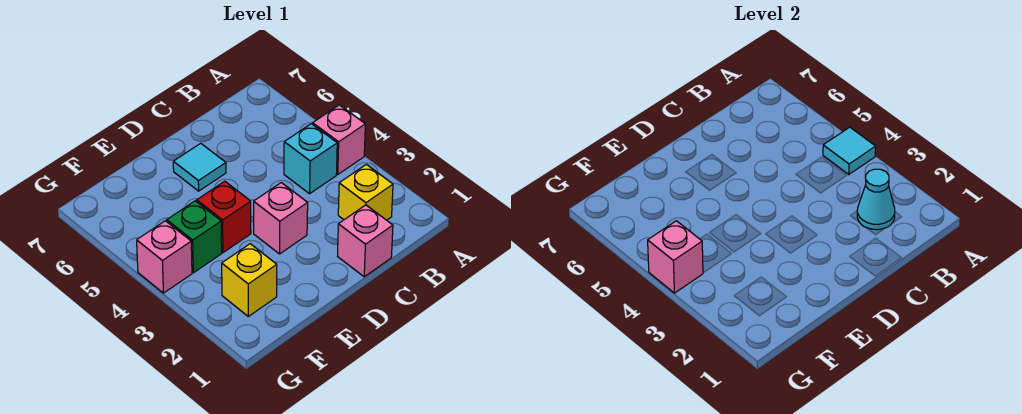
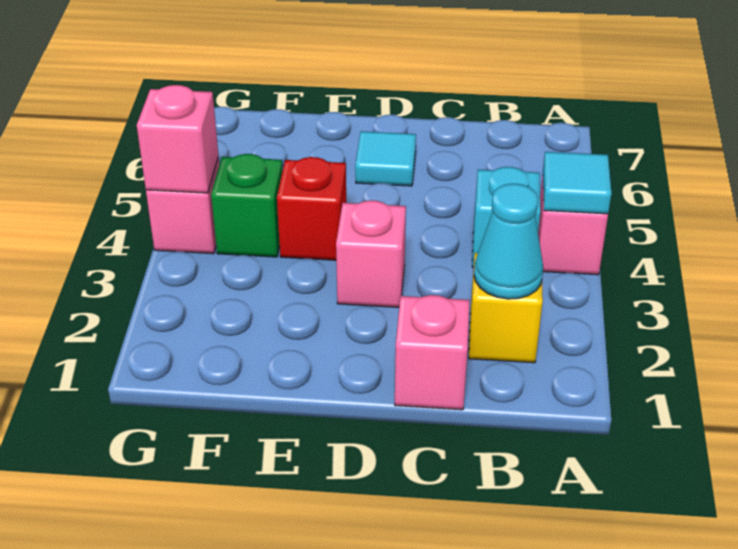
yellow 1x1 brick [222,244,277,316] -> none

